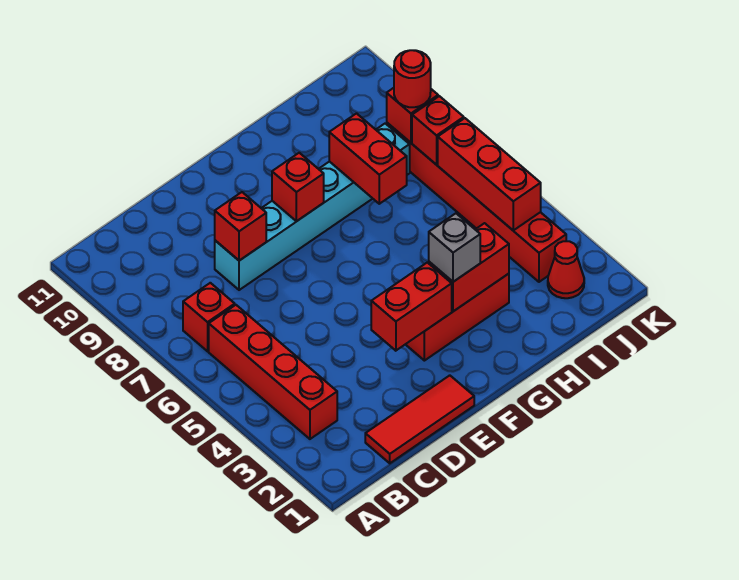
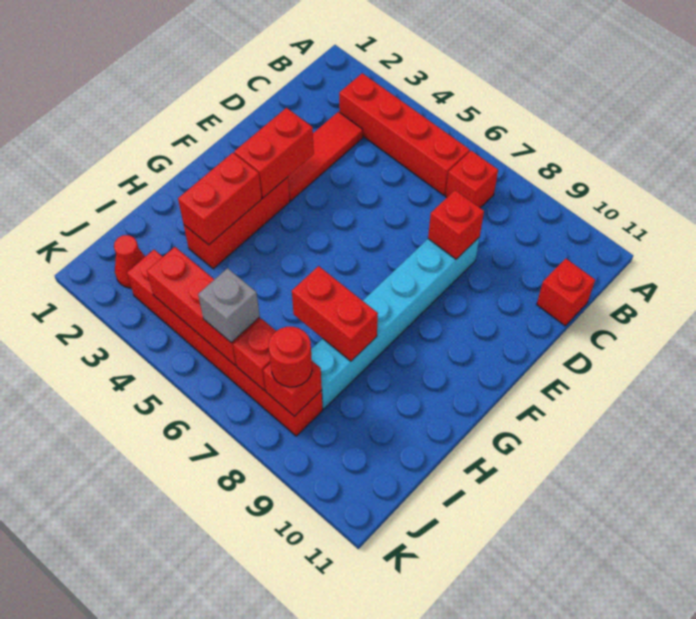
red 1x3 tile [365,375,474,463] -> red 1x3 tile moved to [288,112,363,201]
red 1x1 brick [272,153,324,221] -> red 1x1 brick moved to [537,259,595,326]
grey 1x1 brick [429,213,480,282] -> grey 1x1 brick moved to [198,268,260,343]

